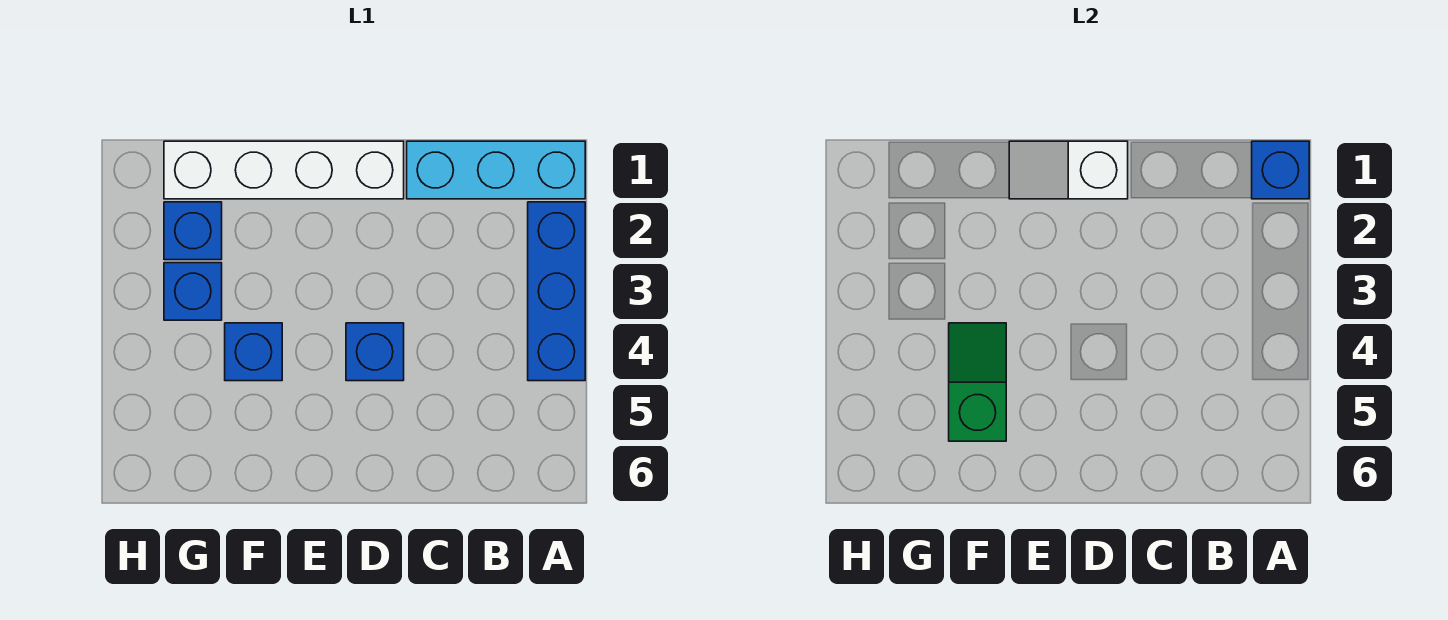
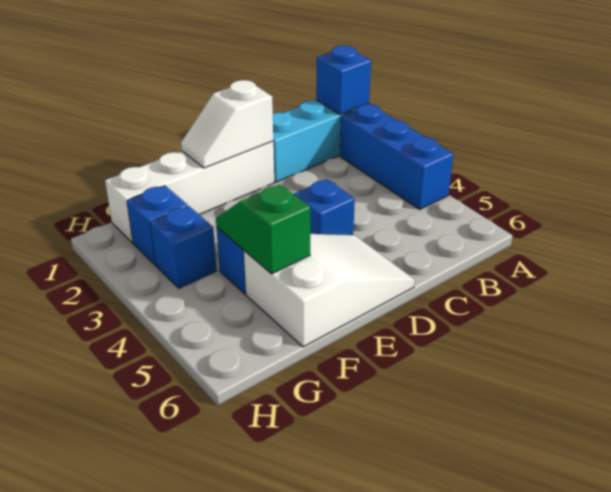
none -> white 2x3 slope [244,234,415,347]

